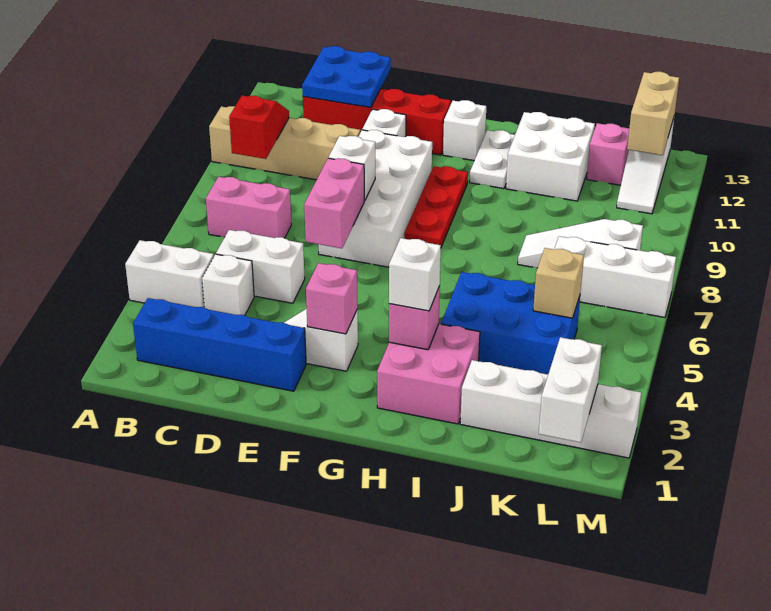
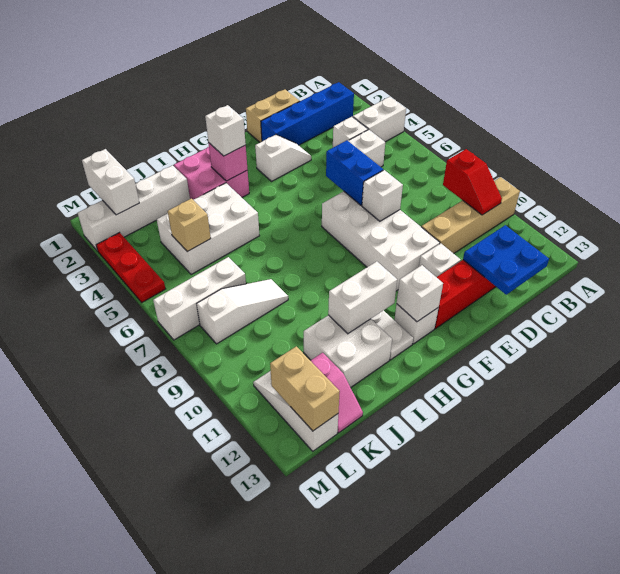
pink 1x2 brick [206,177,291,238] -> none
none -> tan 1x2 brick [246,89,300,142]
pink 1x2 brick [304,158,364,248] -> blue 1x2 brick [326,140,383,205]
pink 1x1 brick [306,263,358,334] -> none
red 1x3 plate [404,166,468,247] -> red 1x3 plate moved to [96,233,165,302]
none -> white 1x1 brick [397,265,443,322]
none -> white 1x2 brick [328,261,397,334]
blue 2x3 brick [441,272,580,374] -> white 2x3 brick [157,183,259,275]

